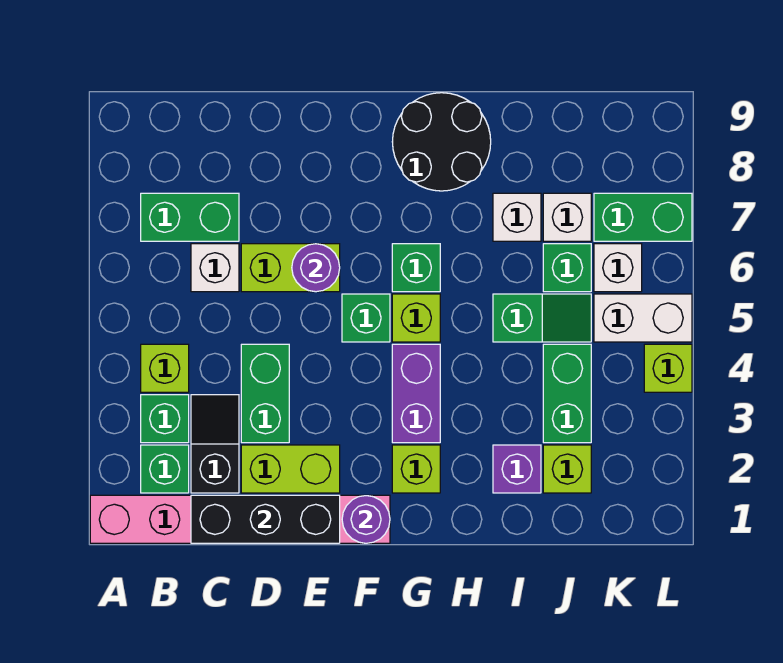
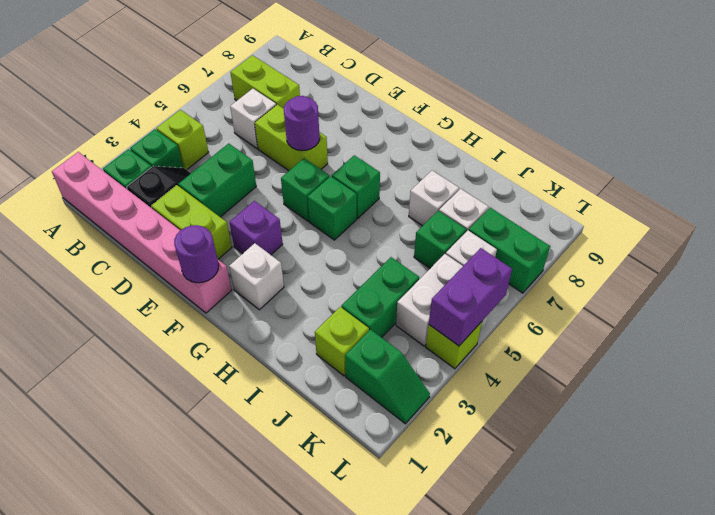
green 1x2 brick [141,193,239,241] -> lime 1x2 brick [230,55,300,109]
black 1x3 brick [191,495,340,543] -> none
lime 1x1 brick [392,445,440,493] -> white 1x1 brick [229,243,284,310]
purple 1x2 brick [392,344,440,443] -> purple 1x2 brick moved to [429,248,512,346]
lime 1x1 brick [392,294,440,342] -> green 1x1 brick [307,176,357,240]
black 2x2 round brick [392,93,491,191] -> none
purple 1x1 brick [493,445,541,493] -> purple 1x1 brick moved to [229,201,283,255]
green 1x2 slope [493,294,591,342] -> green 1x2 slope moved to [345,329,430,424]
white 1x2 brick [594,294,692,342] -> white 1x2 brick turned to [396,254,463,346]

